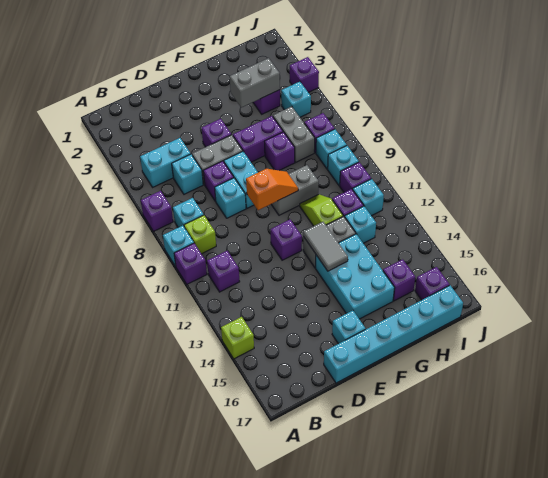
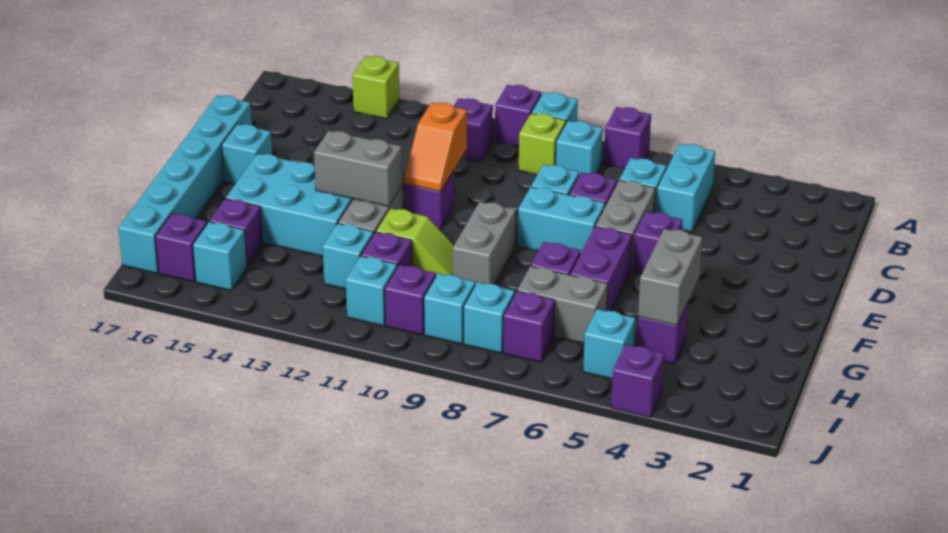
orange 1x2 slope [246,169,298,210] -> orange 1x2 slope moved to [405,103,467,191]
grey 1x2 tile [303,222,348,271] -> grey 1x2 brick [314,131,402,206]
none -> cyan 1x1 brick [193,222,247,290]

